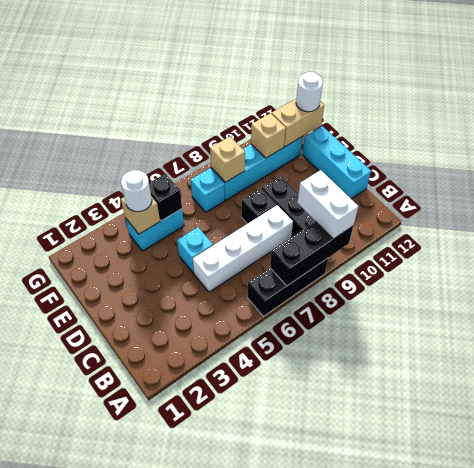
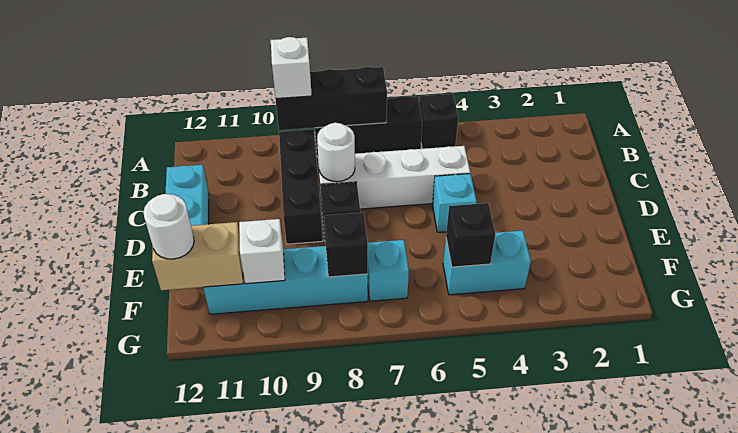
none -> black 1x1 brick [419,94,458,149]
white 1x2 brick [297,170,358,239] -> white 1x1 brick [271,37,312,99]
tan 1x1 brick [121,197,160,234] -> none
white 1x1 round brick [121,170,152,212] -> white 1x1 round brick moved to [317,123,355,182]
tan 1x1 brick [210,137,245,182] -> black 1x1 brick [324,212,368,277]
tan 1x1 brick [251,113,286,158] -> white 1x1 brick [239,219,285,284]

